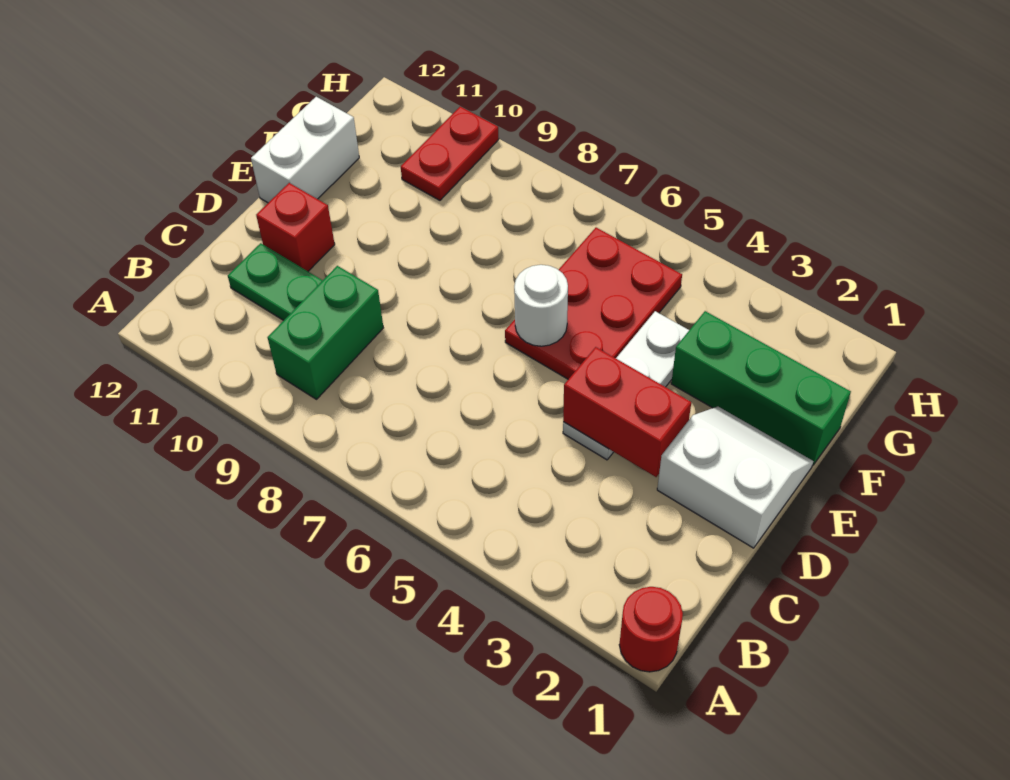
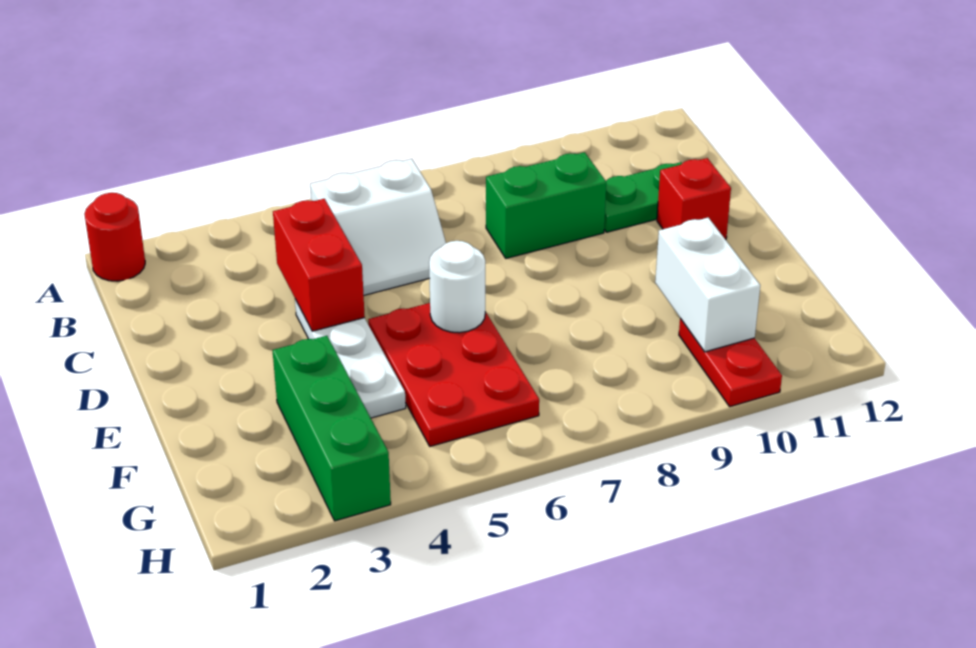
green 1x2 brick [268,266,383,399] -> green 1x2 brick turned to [486,152,606,258]
white 2x2 slope [657,406,813,548] -> white 2x2 slope moved to [310,159,446,295]
red 1x2 brick [563,347,691,477] -> red 1x2 brick turned to [273,199,365,331]
white 1x2 brick [251,97,359,203] -> white 1x2 brick moved to [655,218,760,352]
green 1x3 brick [671,311,851,465] -> green 1x3 brick turned to [272,336,391,521]

